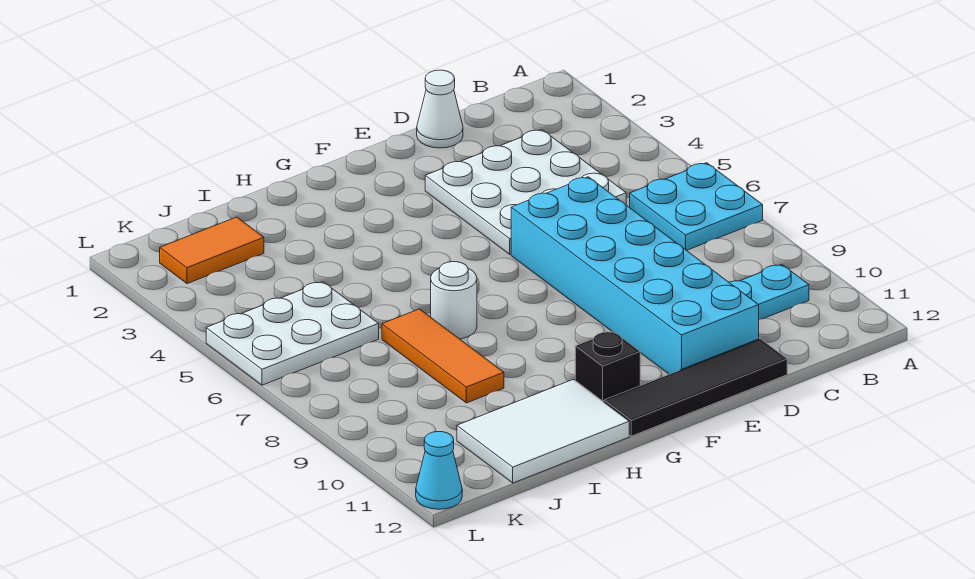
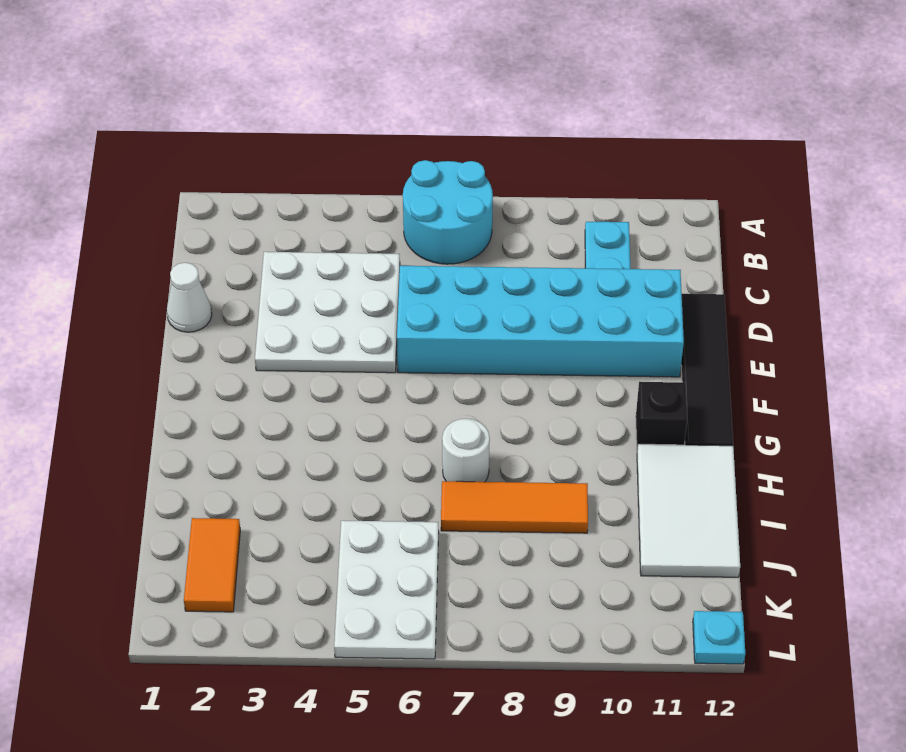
cyan 2x2 plate [630,163,763,250] -> cyan 2x2 round brick [403,160,493,264]
cyan 1x1 cone [416,432,462,509] -> cyan 1x1 plate [693,611,745,664]

